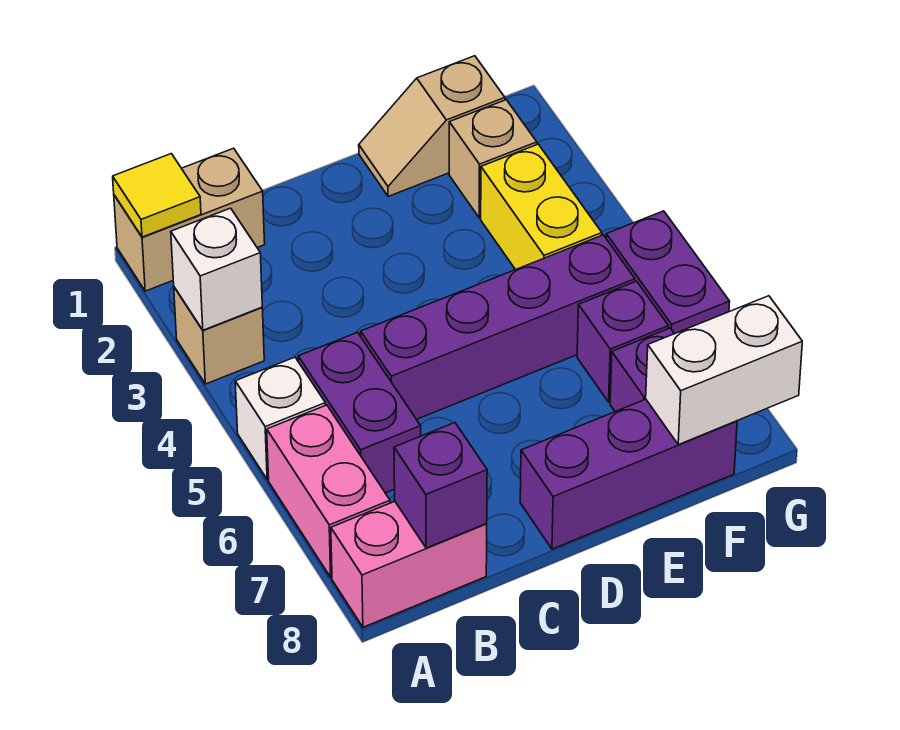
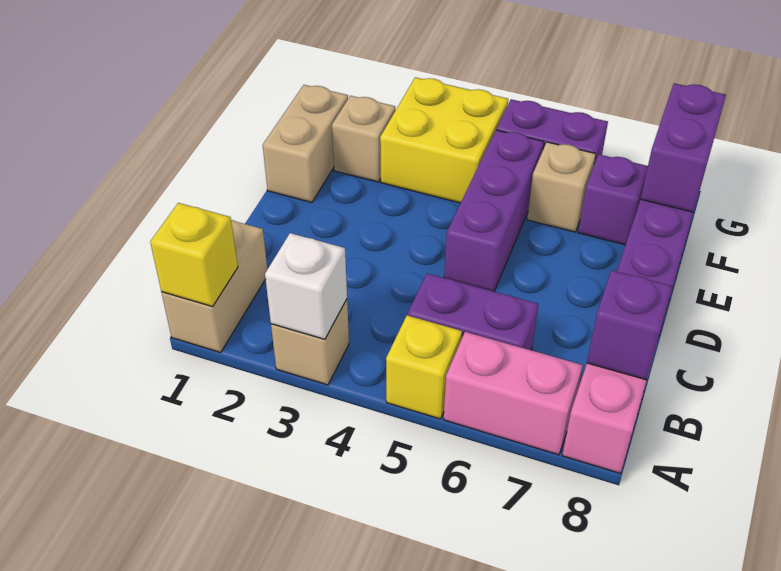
yellow 1x1 tile [113,154,201,237] -> yellow 1x1 brick [150,203,238,307]
white 1x1 brick [235,357,325,479] -> yellow 1x1 brick [386,315,462,419]
purple 1x4 brick [361,235,635,419] -> purple 1x3 brick [444,130,544,291]
tan 1x2 slope [359,56,505,196] -> tan 1x2 brick [263,85,348,202]
yellow 1x2 brick [481,144,602,270] -> yellow 2x2 brick [380,77,508,203]
purple 1x1 brick [577,281,669,402] -> tan 1x1 brick [527,142,596,232]
white 1x2 brick [646,296,802,445] -> purple 1x2 brick [641,83,726,212]

